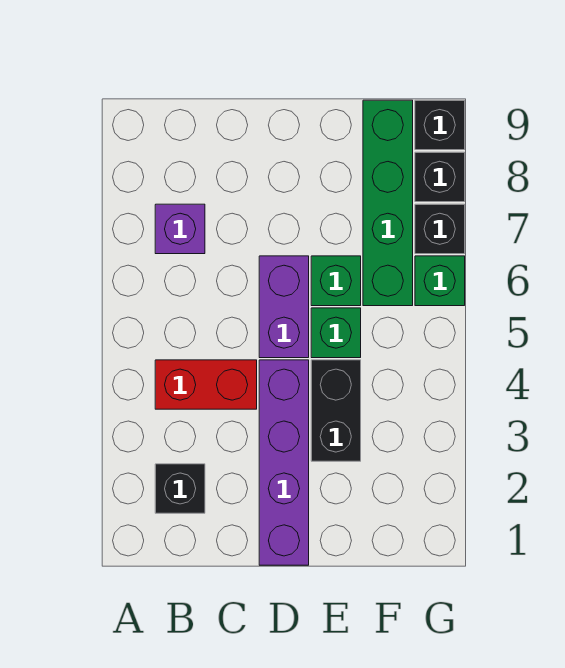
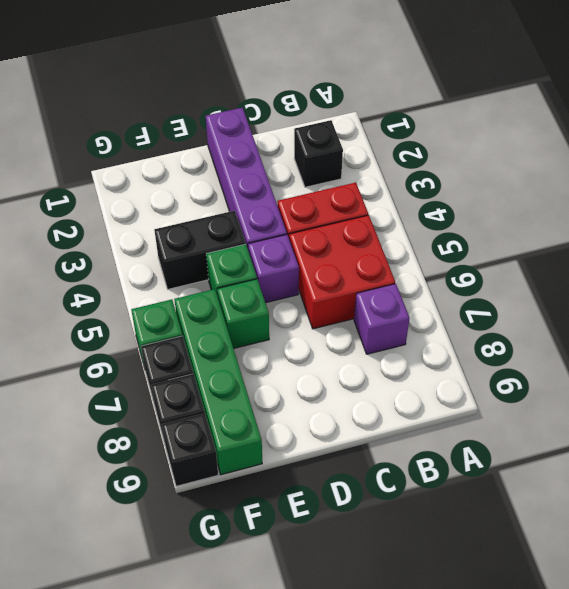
none -> red 2x2 brick [289,215,395,329]
purple 1x2 brick [259,256,309,358] -> purple 1x1 brick [248,235,299,303]
black 1x2 brick [311,360,361,461] -> black 1x2 brick turned to [154,211,246,289]

